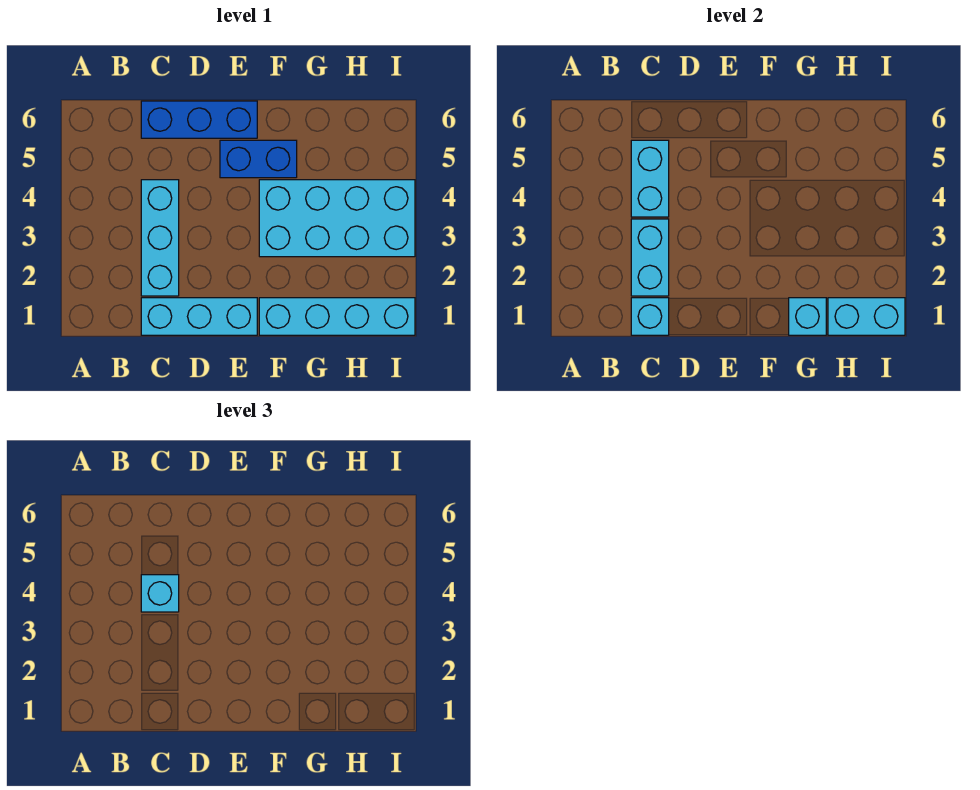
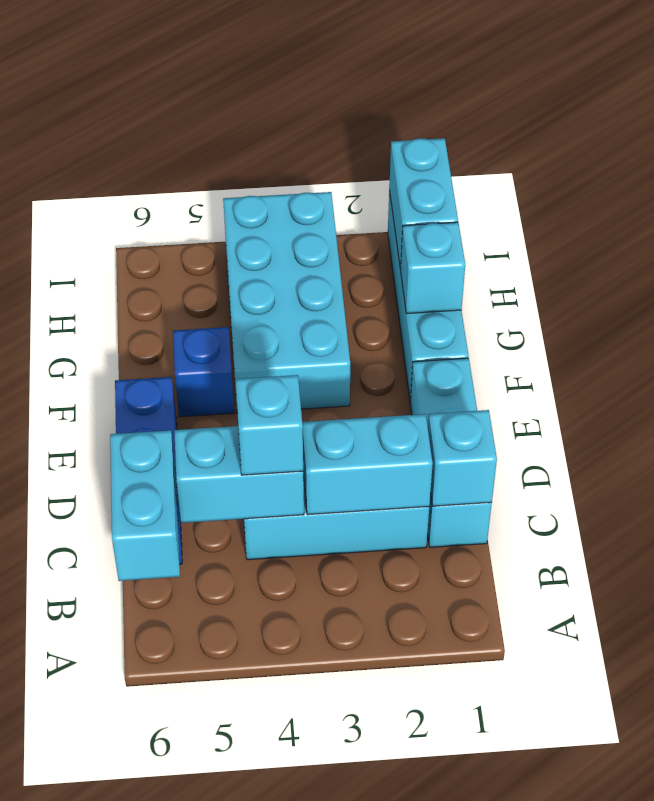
none -> cyan 1x2 brick [110,430,180,581]
blue 1x2 brick [220,140,297,178] -> blue 1x1 brick [173,327,234,417]

